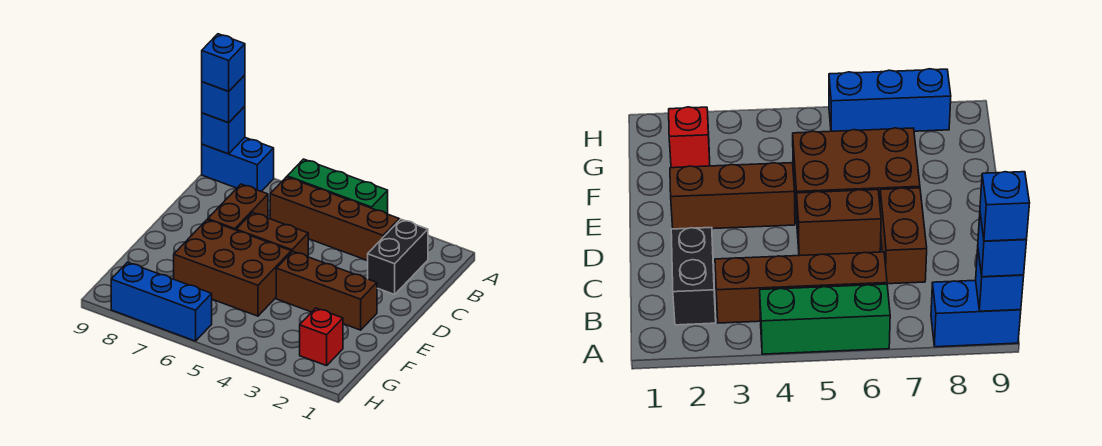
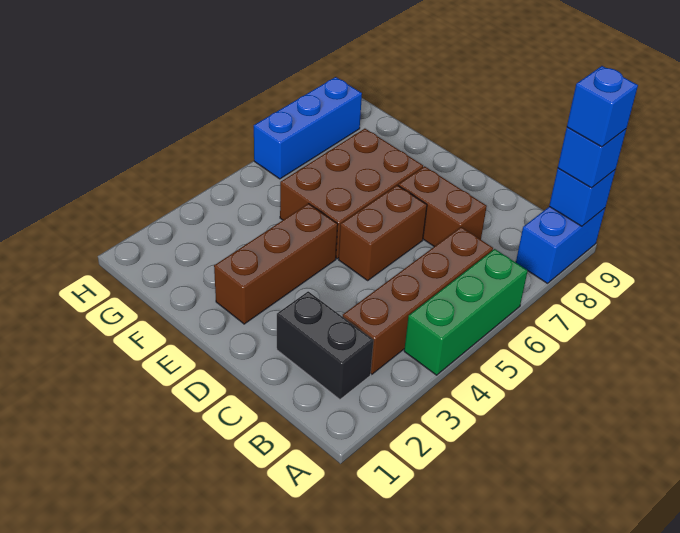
red 1x1 brick [300,308,343,366] -> none

